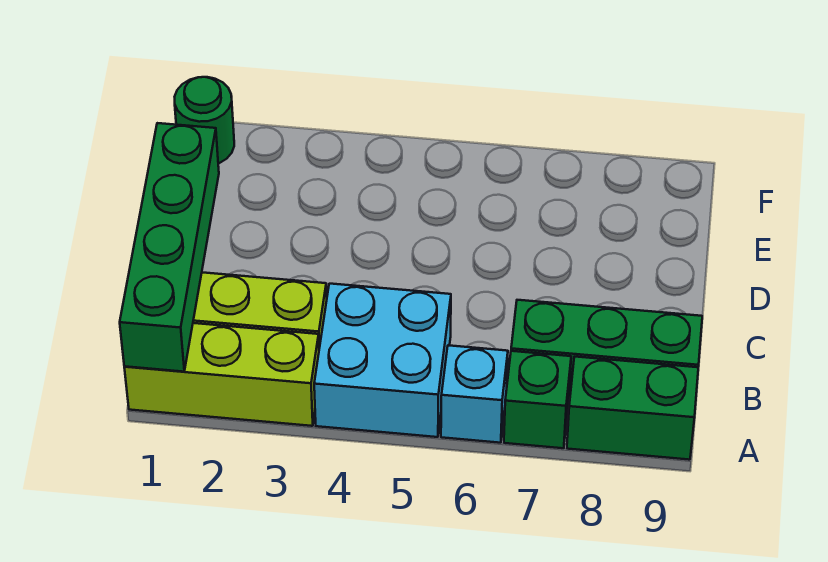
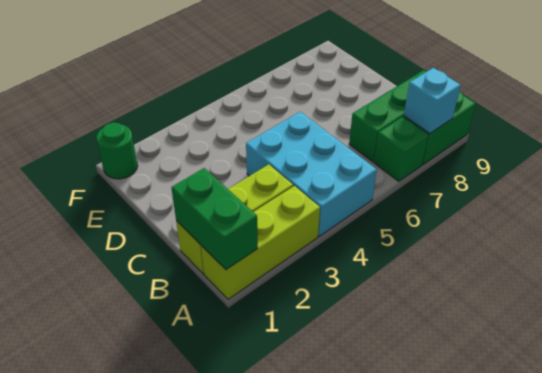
green 1x4 brick [120,123,219,372] -> green 1x2 brick [171,168,258,270]
cyan 2x2 brick [314,284,451,437] -> cyan 2x3 brick [246,112,377,236]
cyan 1x1 brick [441,345,508,443] -> cyan 1x1 brick moved to [404,68,461,134]

